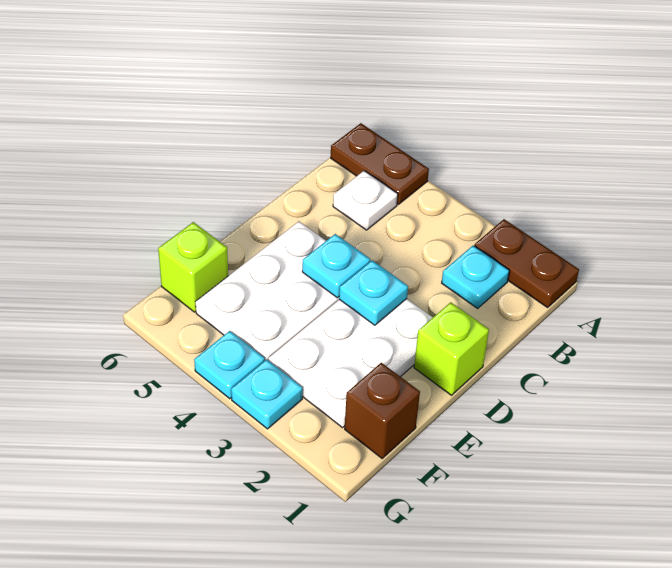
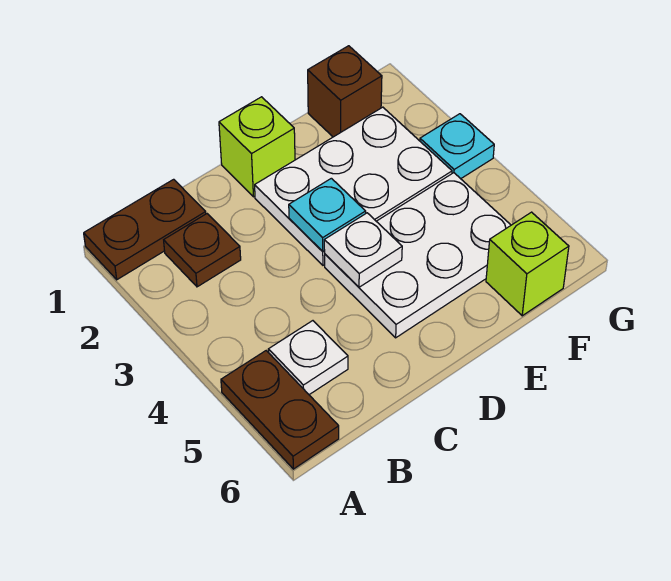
brown 1x2 plate [474,219,579,307] -> brown 1x2 plate turned to [84,179,206,280]
cyan 1x1 plate [442,245,509,308] -> brown 1x1 plate [164,214,241,287]
cyan 1x1 plate [302,234,370,298] -> white 1x1 plate [324,213,402,287]
cyan 1x1 plate [194,331,265,399] -> none

